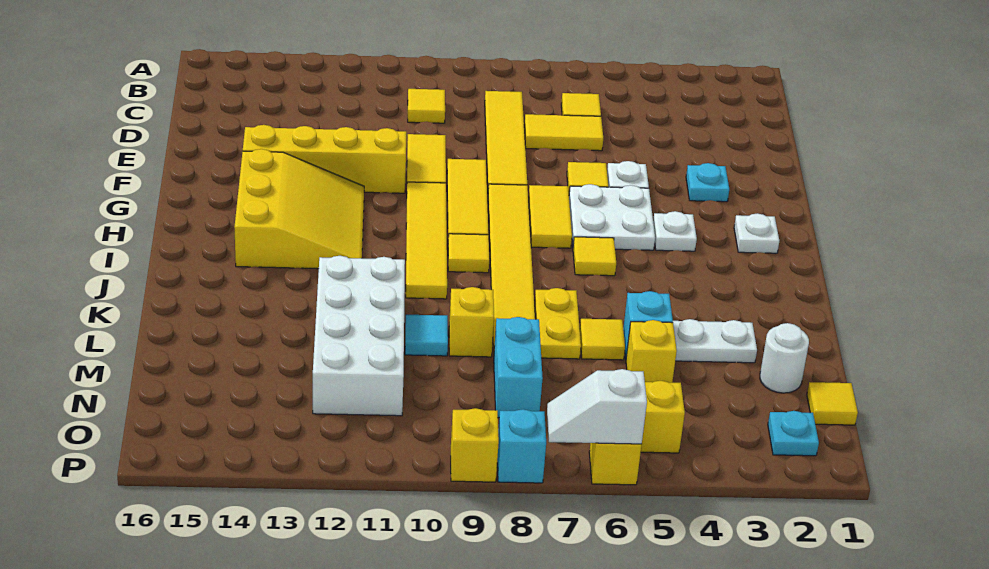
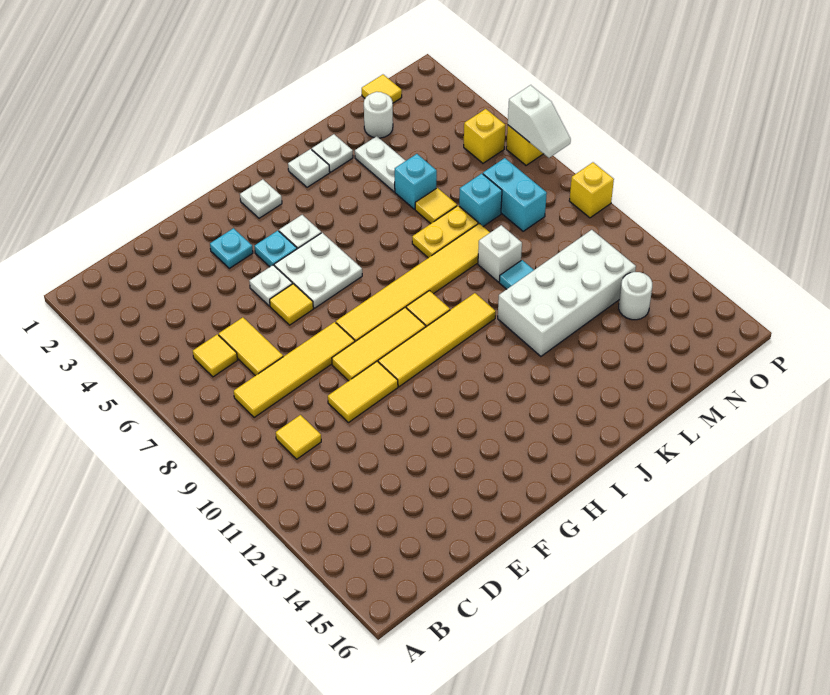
yellow 1x4 brick [243,125,406,193] -> none
yellow 1x2 tile [528,185,572,248] -> none
yellow 3x3 slope [234,149,364,269] -> none
yellow 1x1 tile [573,237,616,276] -> none
none -> white 1x1 plate [288,149,330,187]
none -> white 1x1 plate [312,134,353,172]
yellow 1x1 brick [449,287,494,357] -> white 1x1 brick [478,225,522,282]
yellow 1x1 brick [626,320,677,383] -> none
cyan 1x2 brick [494,317,543,418] -> cyan 1x2 brick turned to [483,158,547,231]
none -> white 1x1 round brick [619,272,652,320]
cyan 1x1 plate [768,411,819,456] -> cyan 1x1 plate moved to [254,231,297,267]
cyan 1x1 brick [497,409,546,483] -> cyan 1x1 brick moved to [459,173,502,226]

